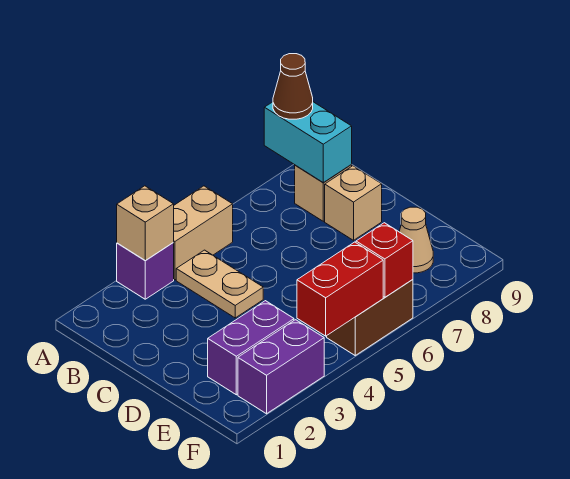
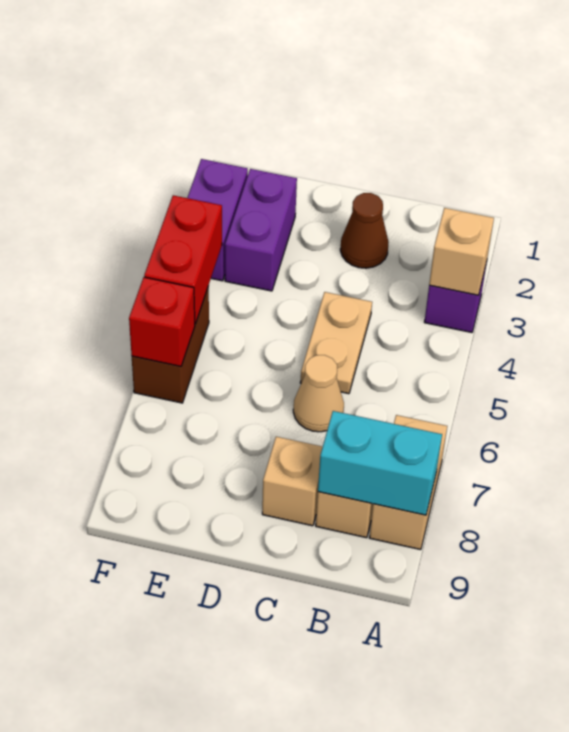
tan 1x2 brick [173,186,233,280] -> tan 1x2 brick moved to [370,415,447,550]
brown 1x1 cone [273,54,313,119] -> brown 1x1 cone moved to [340,193,389,268]
tan 1x2 plate [176,250,263,318] -> tan 1x2 plate turned to [300,292,372,394]
tan 1x1 cone [399,207,433,273] -> tan 1x1 cone moved to [293,355,344,432]

